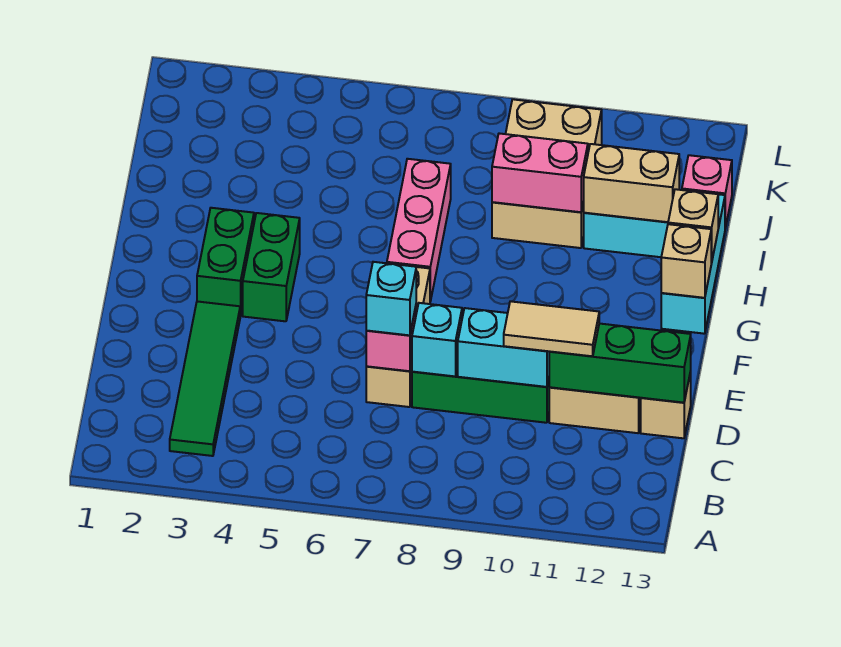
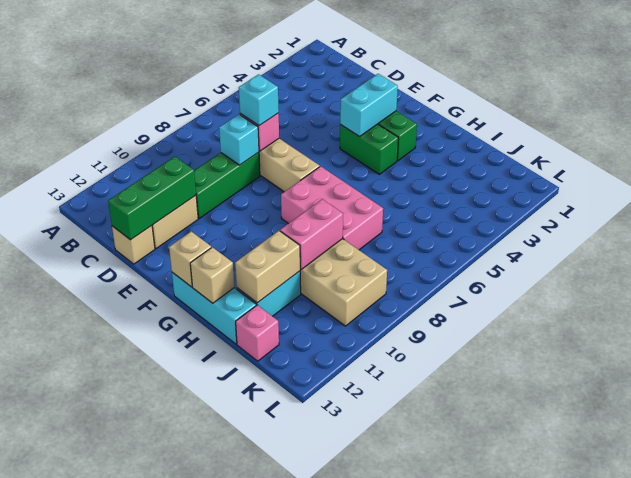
green 1x4 tile [170,301,240,456] -> none
cyan 1x2 brick [458,308,549,387] -> cyan 1x2 brick moved to [340,74,398,137]
tan 1x2 tile [504,301,599,356] -> none
pink 1x3 brick [387,159,451,302] -> pink 2x3 brick [281,166,383,250]

